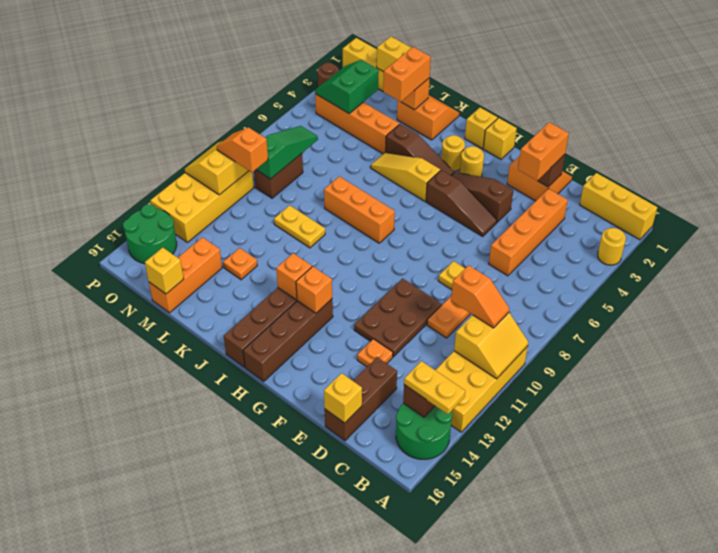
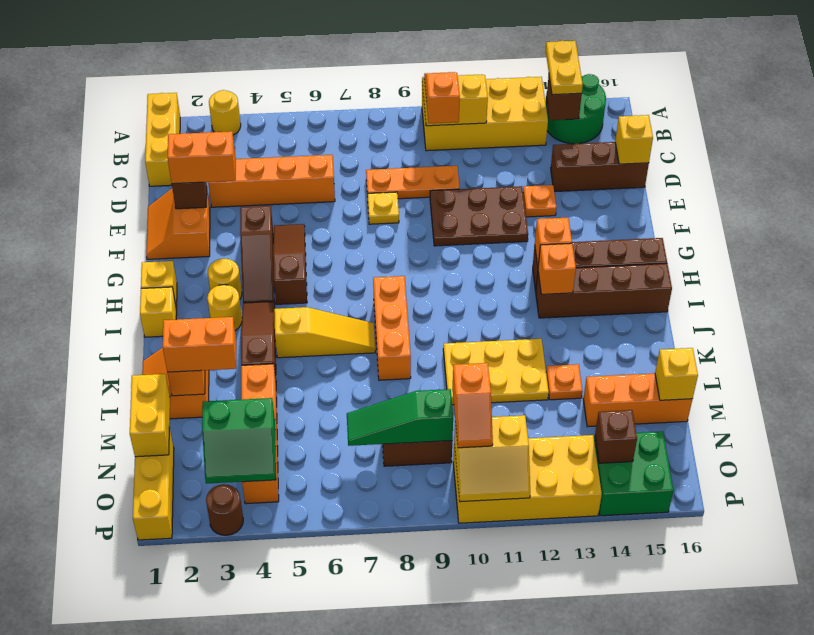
yellow 1x3 slope [371,152,440,201] -> yellow 1x3 slope turned to [274,307,375,358]
yellow 1x2 plate [274,205,325,248] -> yellow 2x3 plate [443,339,549,405]
green 2x2 round brick [123,204,177,264] -> green 2x2 brick [594,431,673,516]
none -> brown 1x1 brick [595,410,637,463]

